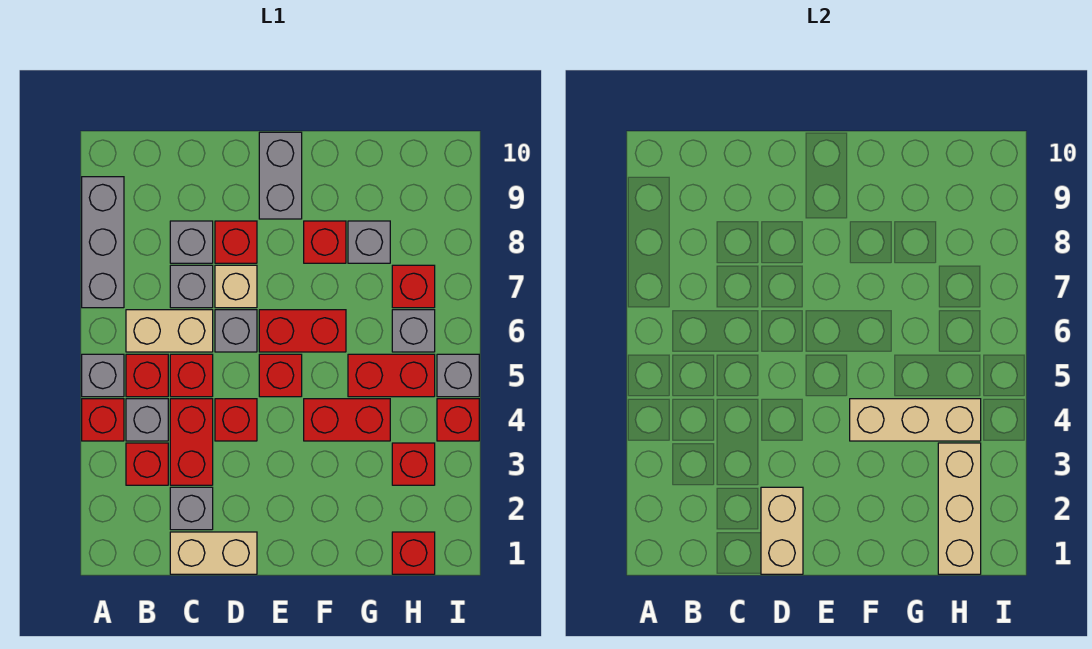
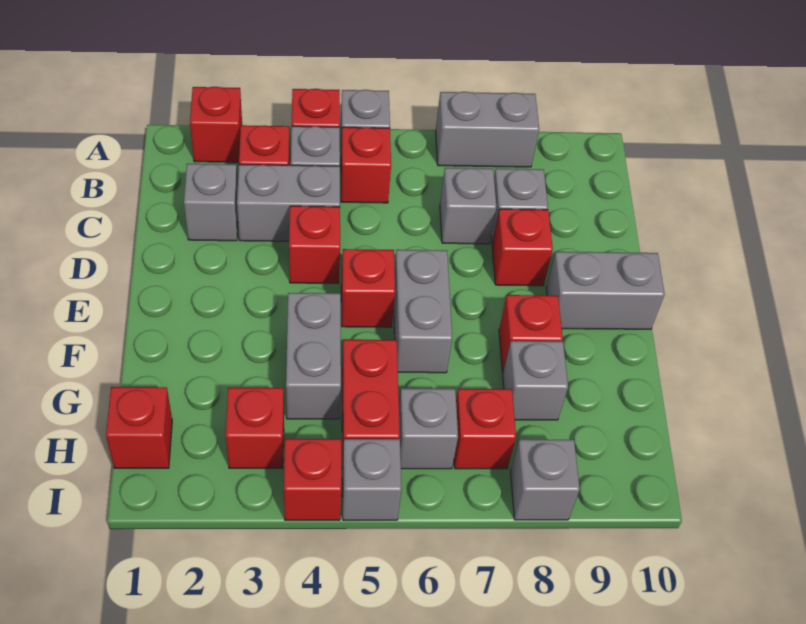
grey 1x3 brick [82,177,124,308] -> grey 1x2 brick [436,92,539,167]
tan 1x2 brick [126,310,213,352] -> none
tan 1x2 brick [170,532,257,574] -> none
red 1x2 brick [170,399,213,485] -> grey 1x2 brick [237,164,340,241]
red 1x1 brick [170,354,213,397] -> red 1x1 brick moved to [190,87,242,162]
tan 1x2 brick [761,487,803,574] -> none
grey 1x1 brick [215,310,257,352] -> grey 1x1 brick moved to [510,439,580,520]
tan 1x1 brick [215,265,257,308] -> none
red 1x2 brick [259,310,346,352] -> grey 1x2 brick [394,250,452,373]
red 1x2 brick [304,399,390,441] -> grey 1x2 brick [286,293,341,419]
tan 1x3 brick [850,399,981,441] -> none
tan 1x3 brick [938,443,981,574] -> none

